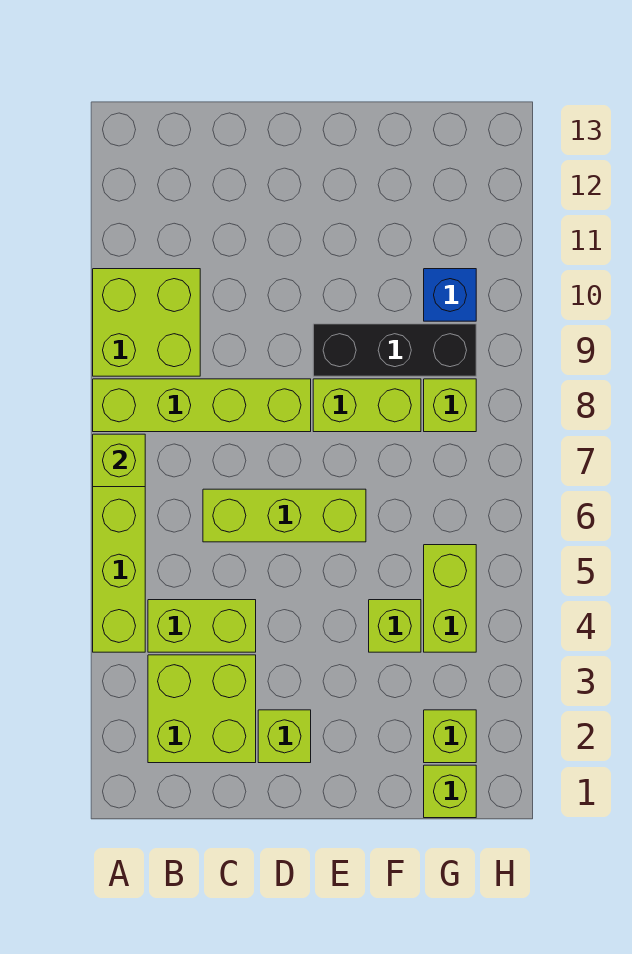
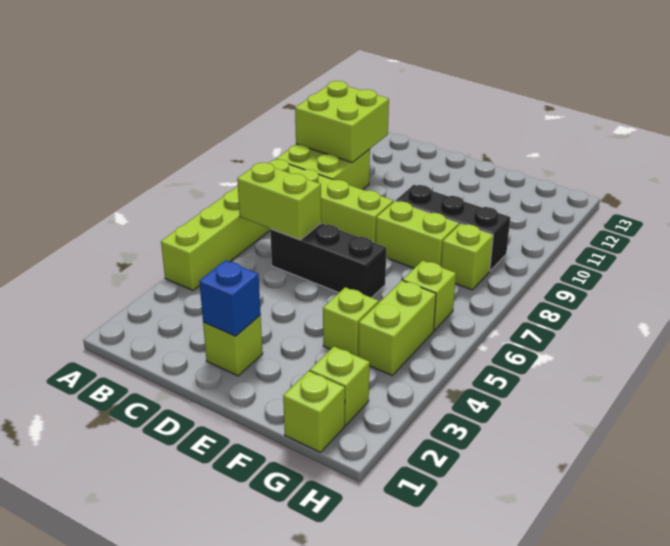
lime 1x1 brick [93,434,145,487] -> lime 1x1 brick moved to [403,261,456,330]
lime 2x2 brick [148,655,256,763] -> lime 2x2 brick moved to [295,81,389,162]
lime 1x2 brick [148,600,256,652] -> lime 1x2 brick moved to [237,163,321,240]
lime 1x3 brick [203,489,366,542] -> black 1x3 brick [270,223,386,298]
blue 1x1 brick [424,269,476,321] -> blue 1x1 brick moved to [199,260,261,336]

